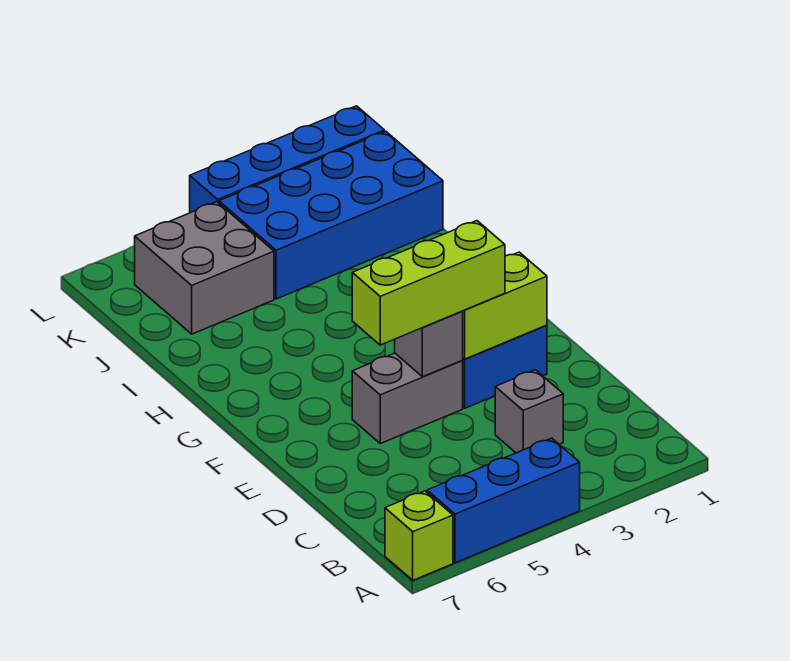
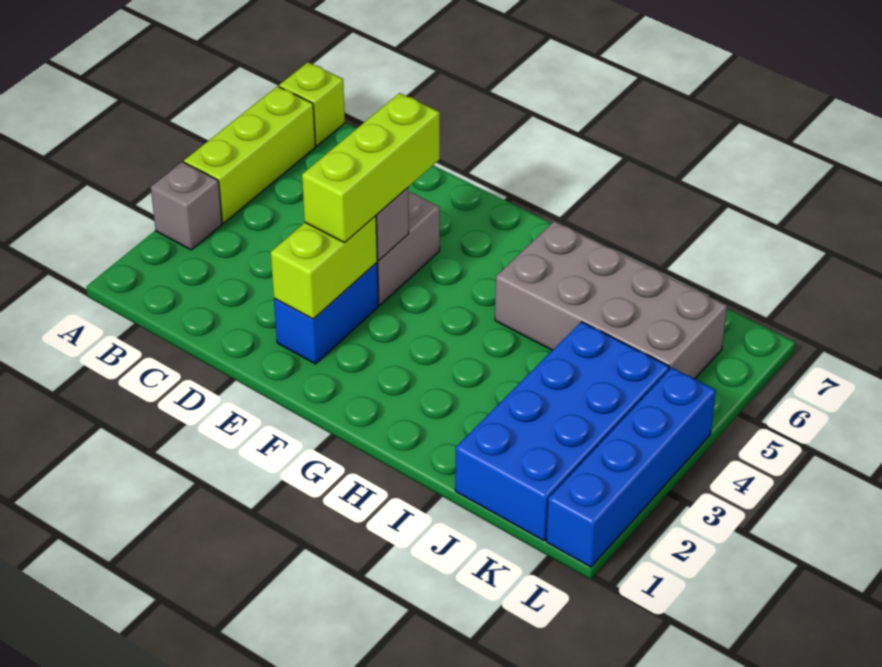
blue 1x3 brick [427,438,580,563] -> lime 1x3 brick [184,86,315,223]
grey 1x1 brick [495,370,563,453] -> grey 1x1 brick moved to [151,162,222,250]
grey 2x2 brick [135,202,274,334] -> grey 2x4 brick [495,221,727,379]

